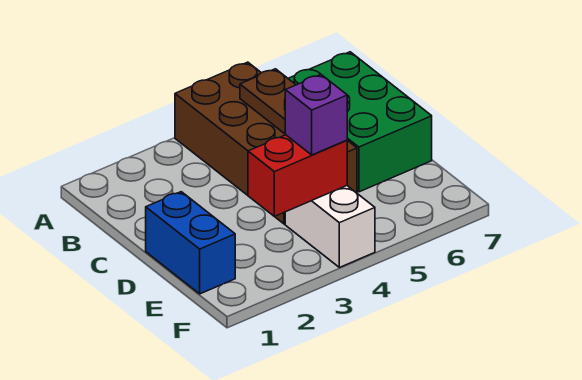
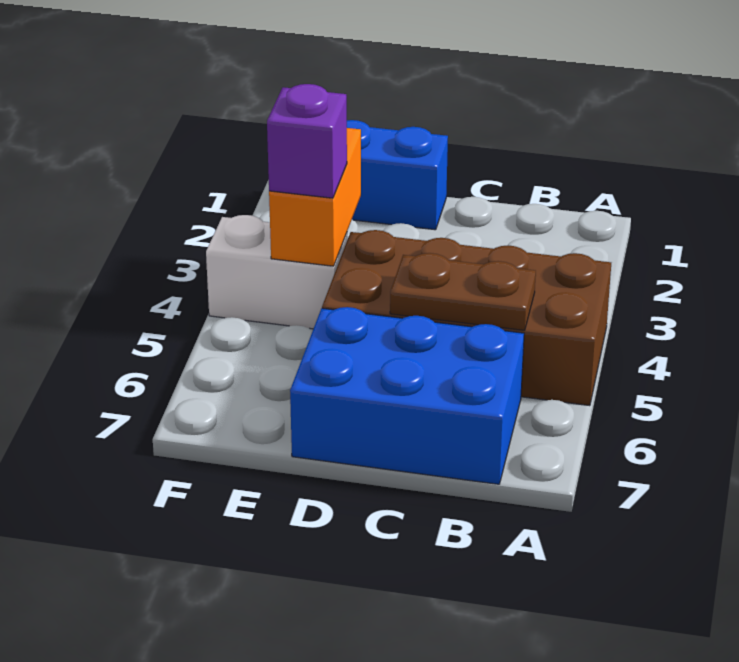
green 2x3 brick [288,52,432,192] -> blue 2x3 brick [290,307,524,484]
red 1x2 brick [248,135,347,217] -> orange 1x2 brick [269,128,361,266]

